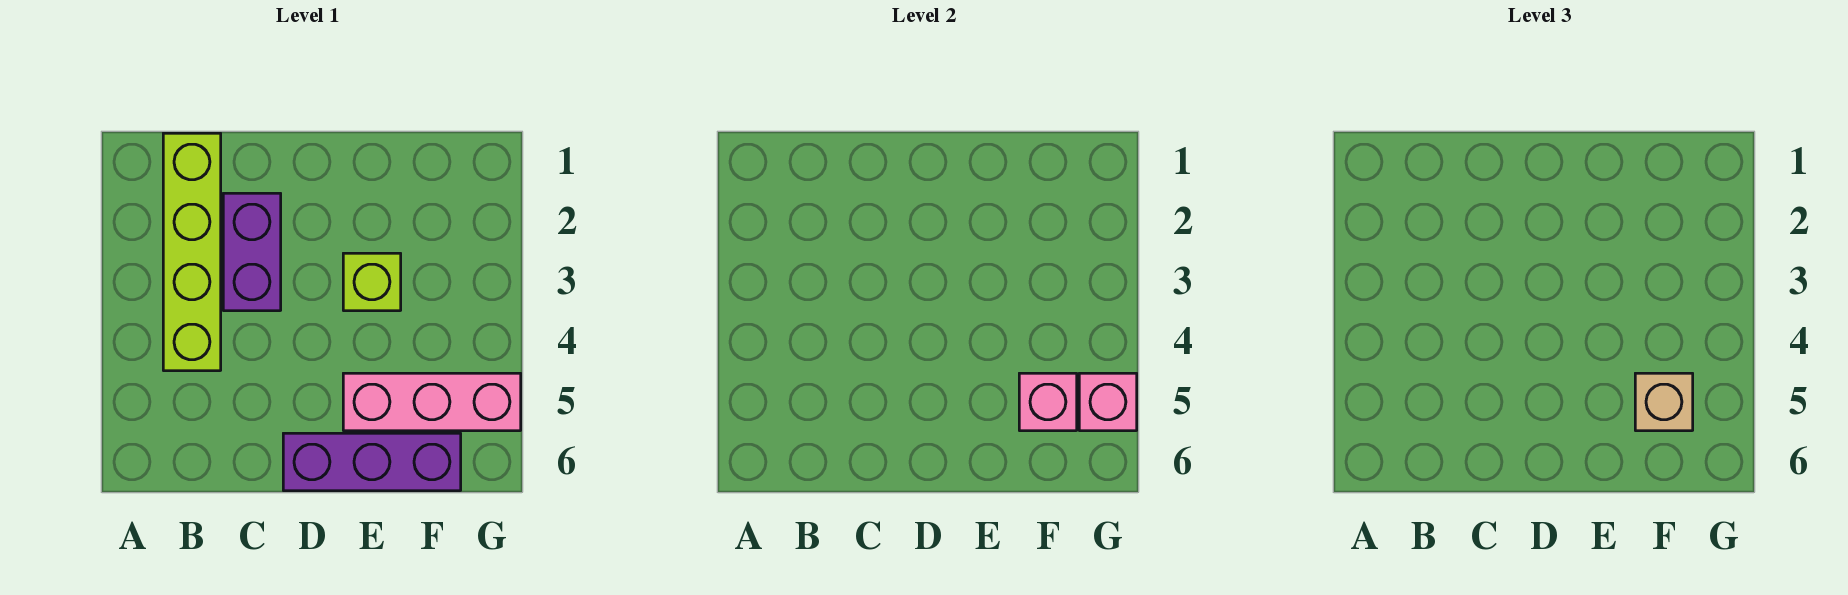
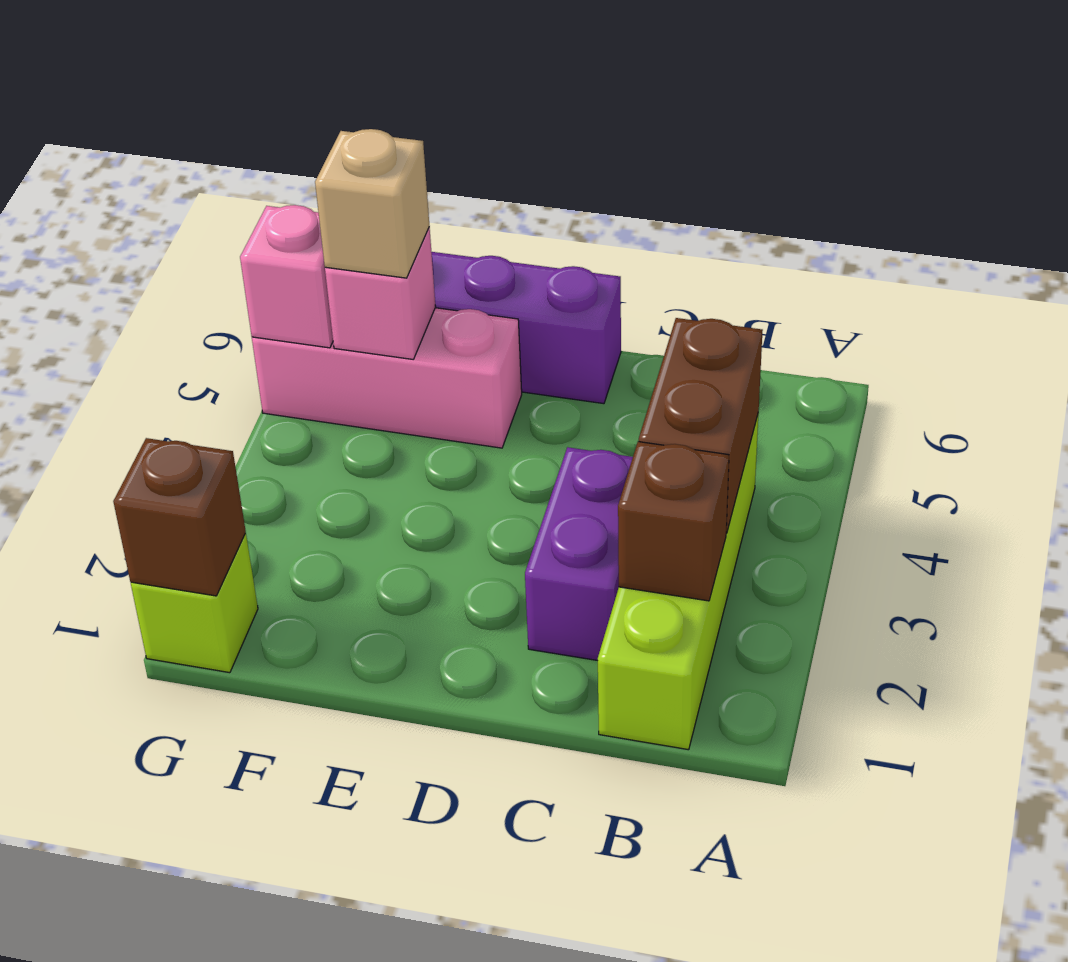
none -> brown 1x1 brick [618,442,729,601]
none -> brown 1x2 brick [639,318,763,533]
lime 1x1 brick [343,253,401,311] -> lime 1x1 brick moved to [131,533,258,673]
none -> brown 1x1 brick [113,438,246,596]

